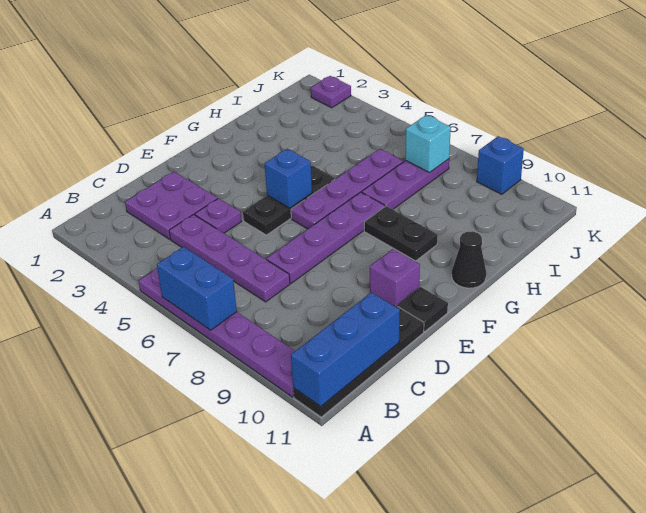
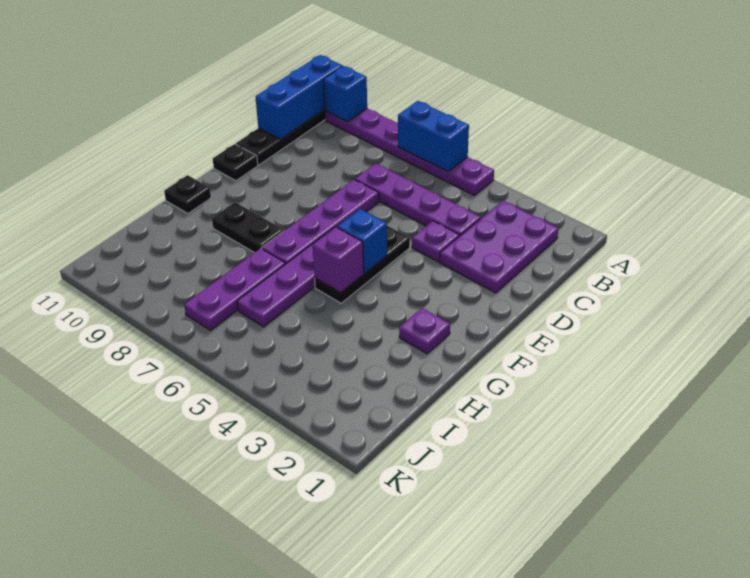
purple 2x2 plate [125,172,218,239] -> purple 2x3 plate [440,201,558,293]
purple 1x1 brick [370,249,420,307] -> purple 1x1 brick moved to [313,227,364,293]
black 1x1 cone [452,231,486,288] -> black 1x1 plate [164,175,211,213]
cyan 1x1 brick [405,115,451,173] -> none
purple 1x1 plate [311,76,351,108] -> purple 1x1 plate moved to [399,308,450,354]
blue 1x1 brick [477,136,524,194] -> blue 1x1 brick moved to [323,66,367,122]

